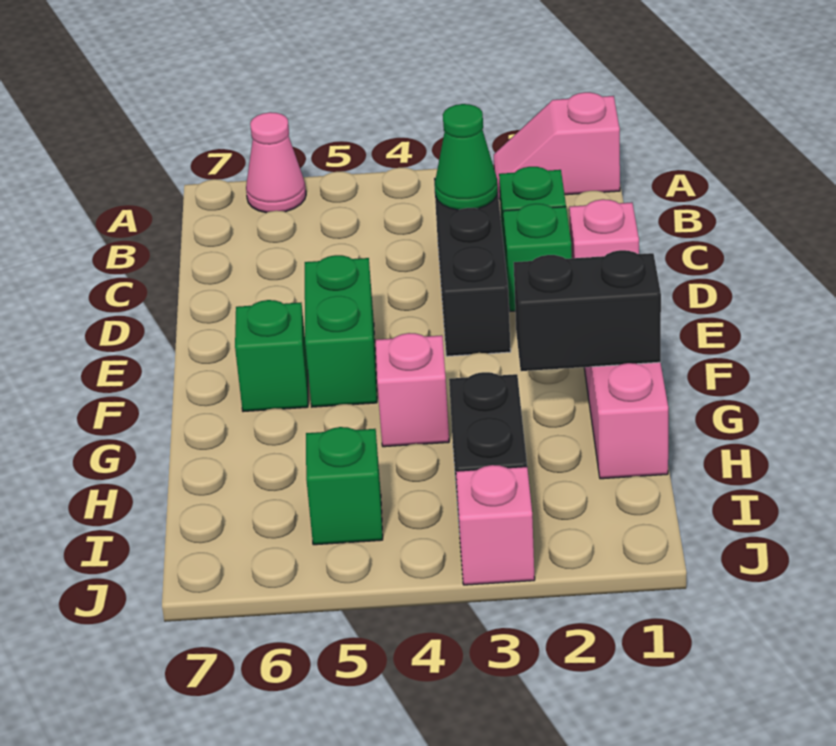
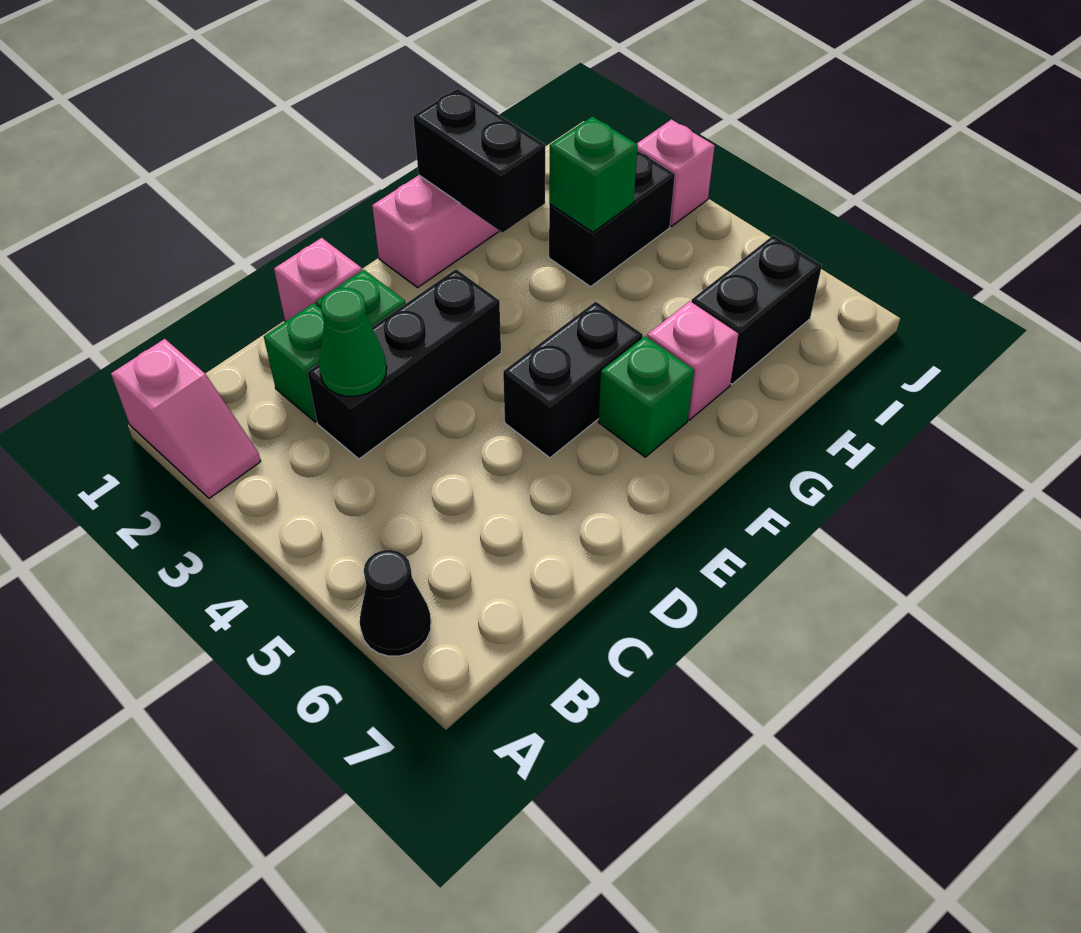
pink 1x1 cone [246,112,306,213] -> black 1x1 cone [360,550,431,656]
green 1x2 brick [305,255,377,407] -> black 1x2 brick [503,302,643,458]
pink 1x1 brick [376,333,449,447] -> pink 1x1 brick moved to [647,301,738,420]
none -> black 1x2 brick [692,235,822,384]
green 1x1 brick [306,427,383,545] -> green 1x1 brick moved to [549,116,638,232]

